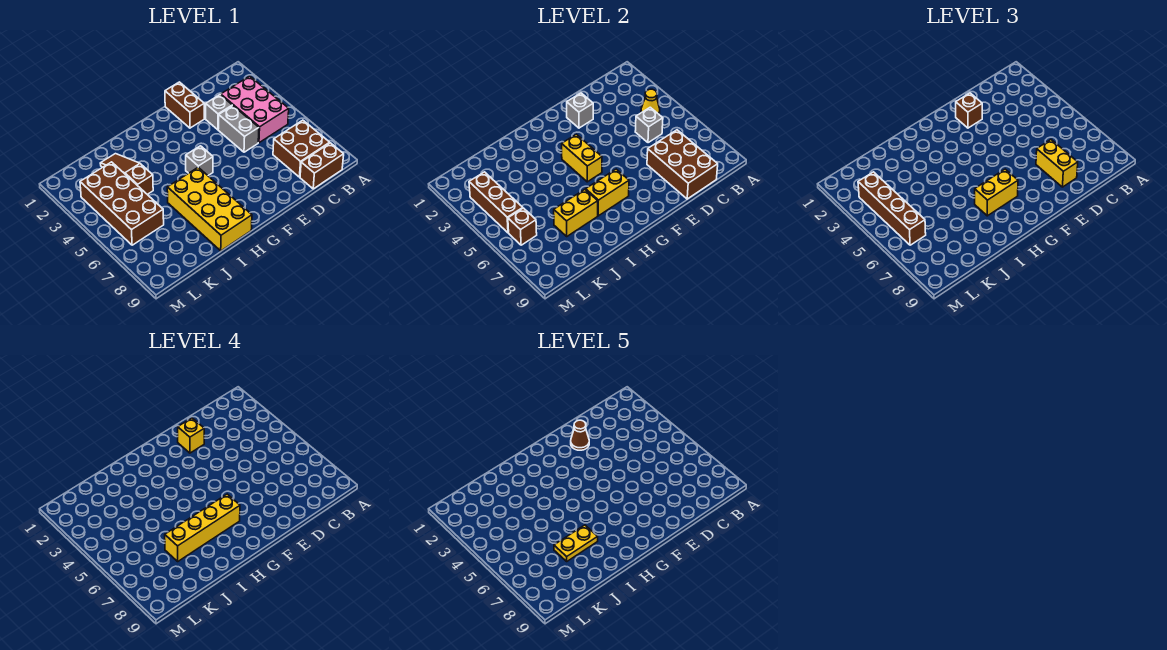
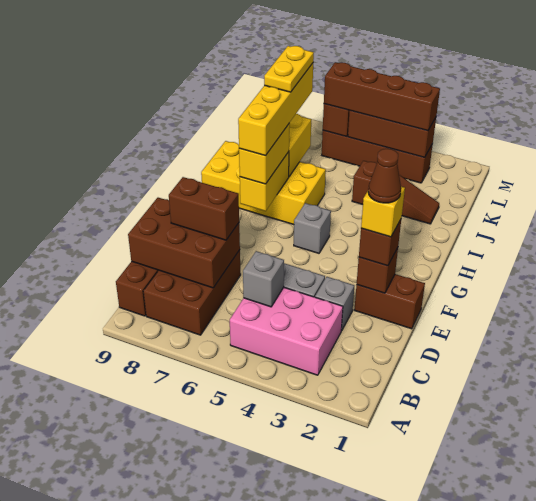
yellow 1x1 cone [641,89,660,114] -> none
brown 2x2 brick [273,120,330,177] -> brown 2x3 brick [143,250,241,335]
yellow 1x2 brick [1036,140,1078,187] -> brown 1x2 brick [169,177,239,240]
grey 1x1 brick [567,93,593,128] -> brown 1x1 brick [357,248,398,293]
yellow 1x2 brick [562,134,602,182] -> none
brown 2x4 brick [80,162,164,245] -> brown 1x4 brick [322,130,433,183]

